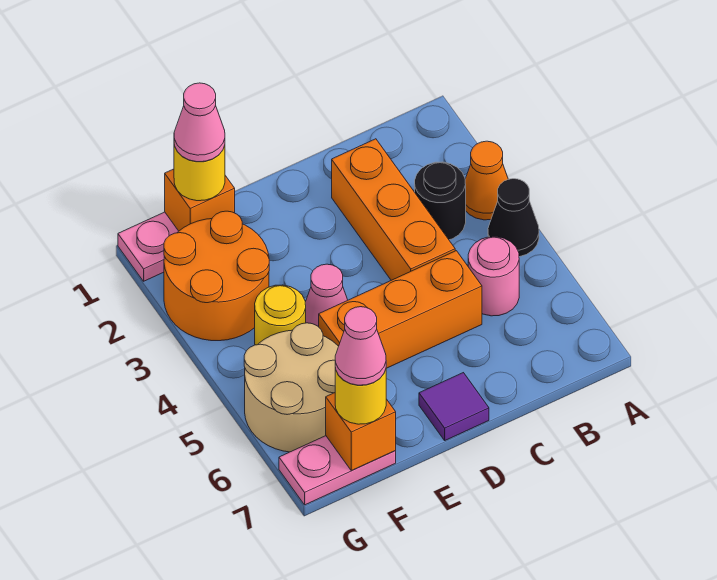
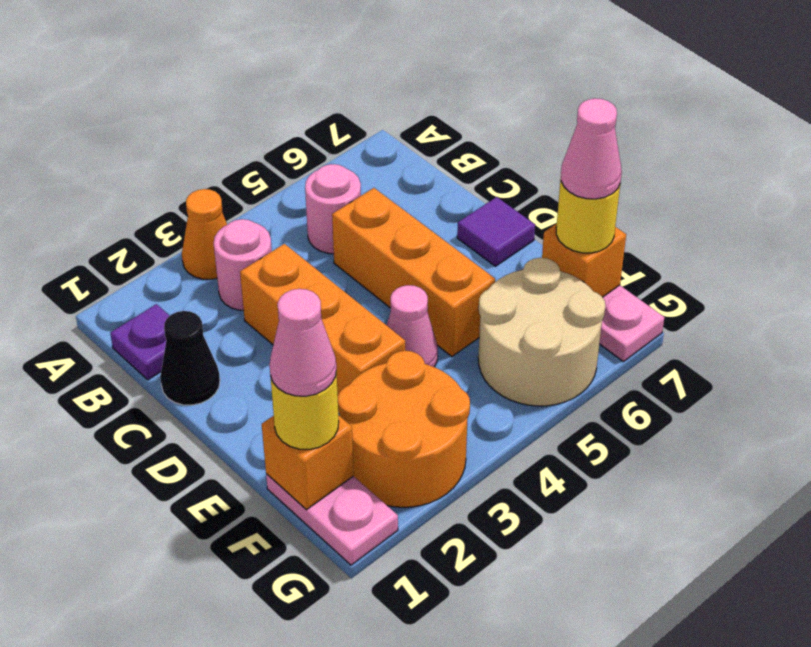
black 1x1 cone [488,179,539,257] -> black 1x1 cone moved to [160,311,220,405]
none -> purple 1x1 plate [110,304,170,380]
black 1x1 round brick [415,162,466,240] -> pink 1x1 round brick [214,219,272,311]
orange 1x3 brick [332,139,455,280] -> orange 1x3 brick turned to [240,244,405,395]
yellow 1x1 round brick [255,285,306,345] -> none

